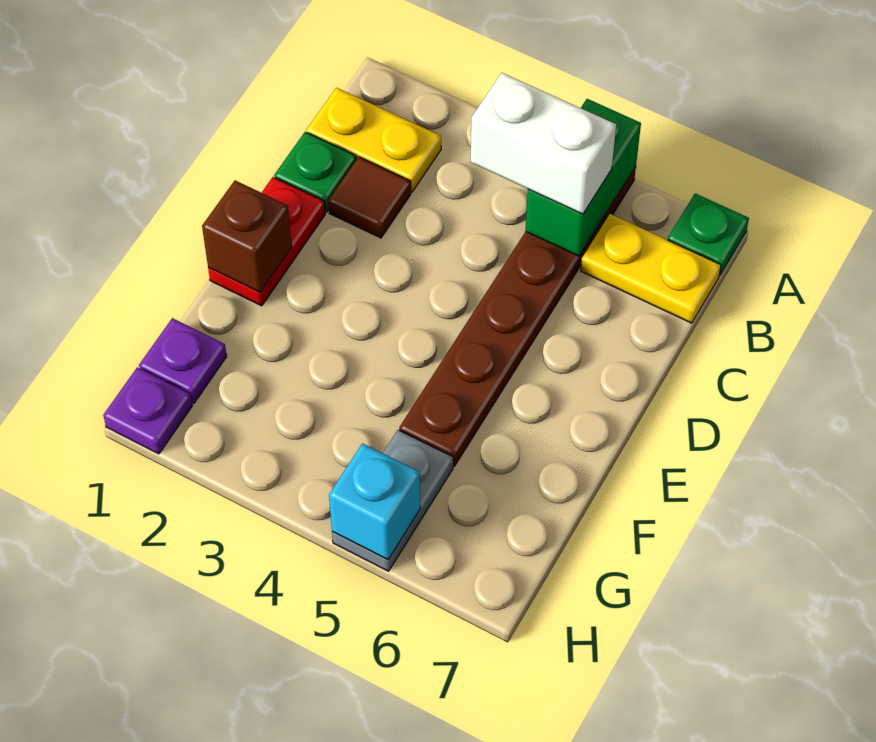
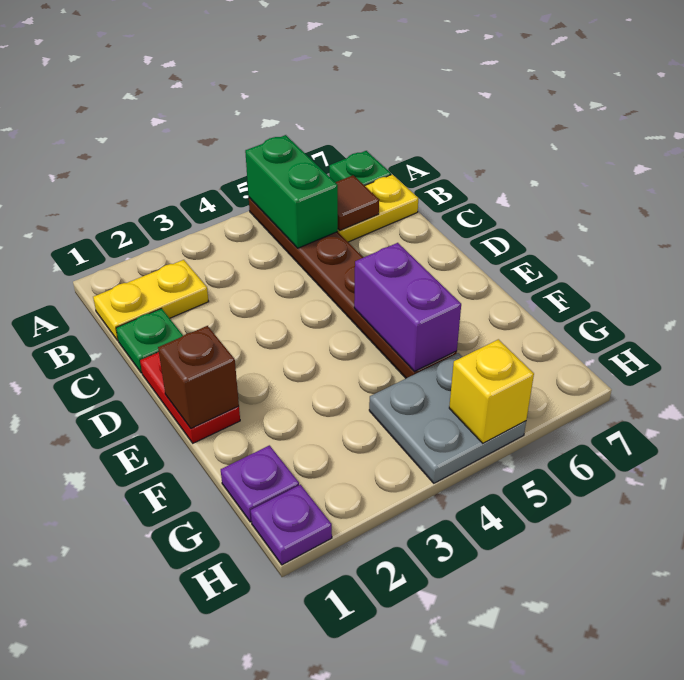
white 1x2 brick [471,73,616,214] -> none
brown 1x1 tile [329,157,411,238] -> brown 1x1 tile moved to [335,175,379,230]
none -> purple 1x2 brick [354,243,461,371]
grey 1x2 plate [332,430,453,571] -> grey 2x2 plate [369,353,526,483]
cyan 1x1 brick [329,443,420,560] -> yellow 1x1 brick [449,339,534,443]

